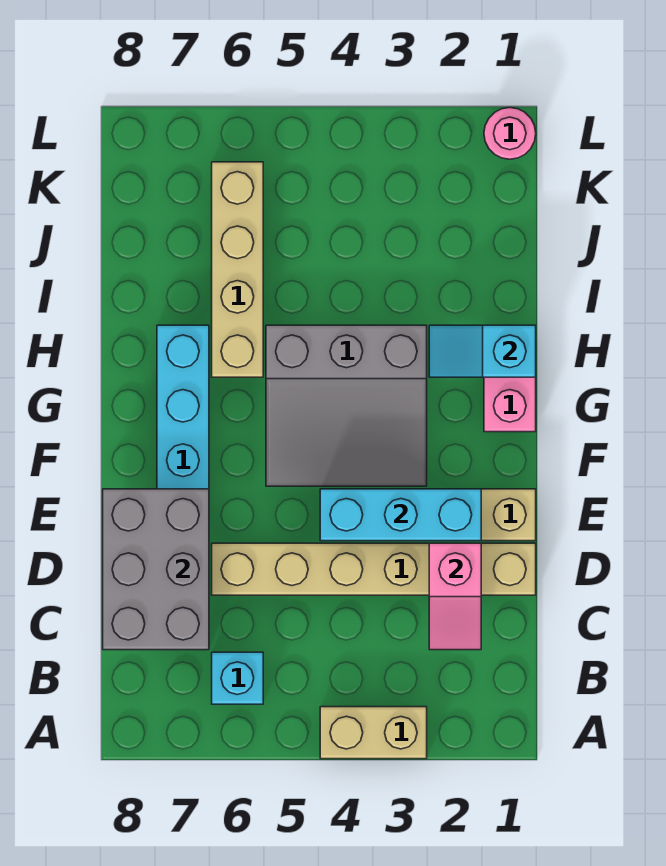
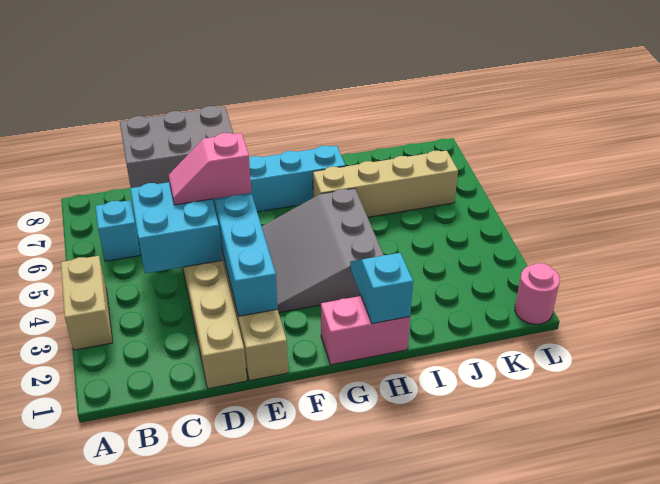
pink 1x2 slope [429,543,481,650] -> pink 1x2 slope moved to [169,133,251,205]
none -> cyan 2x2 brick [130,182,222,274]

